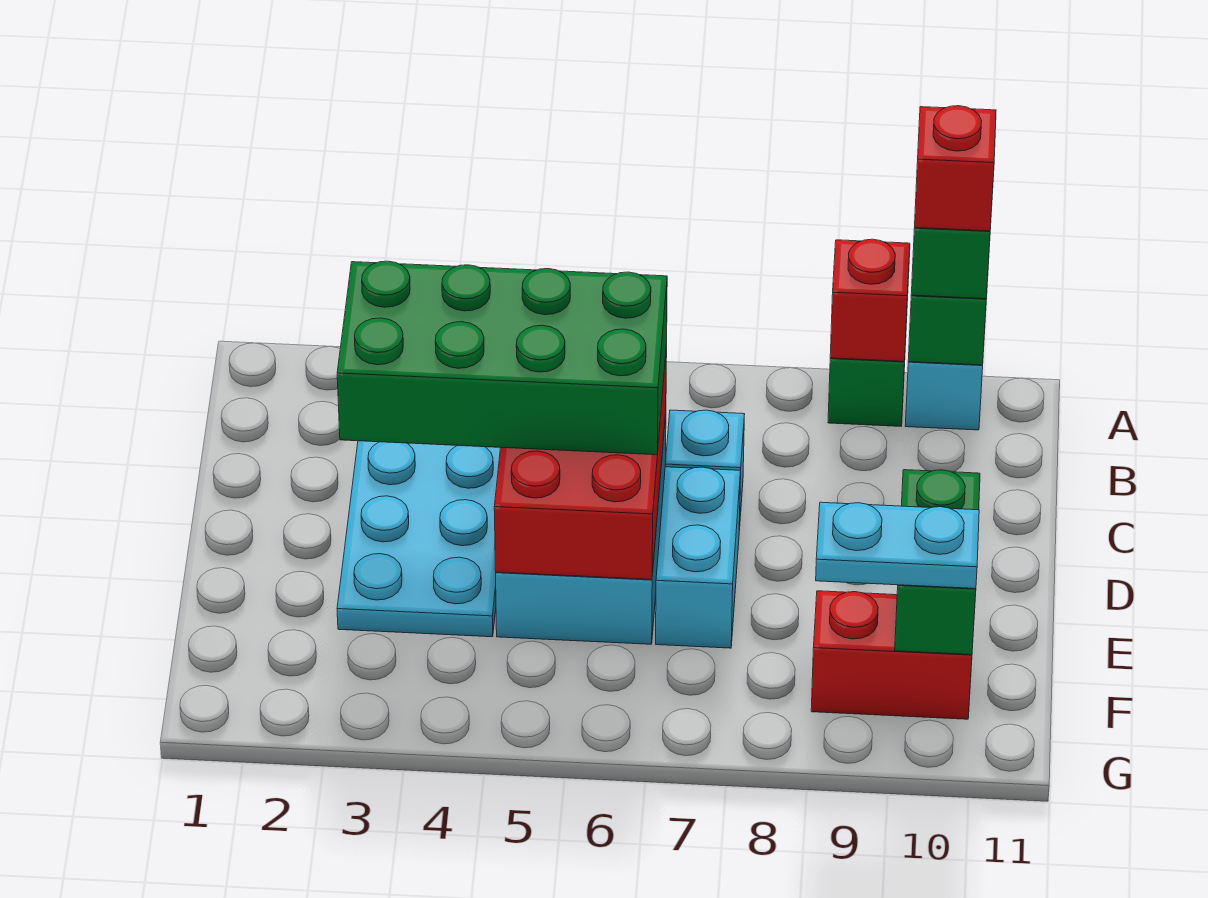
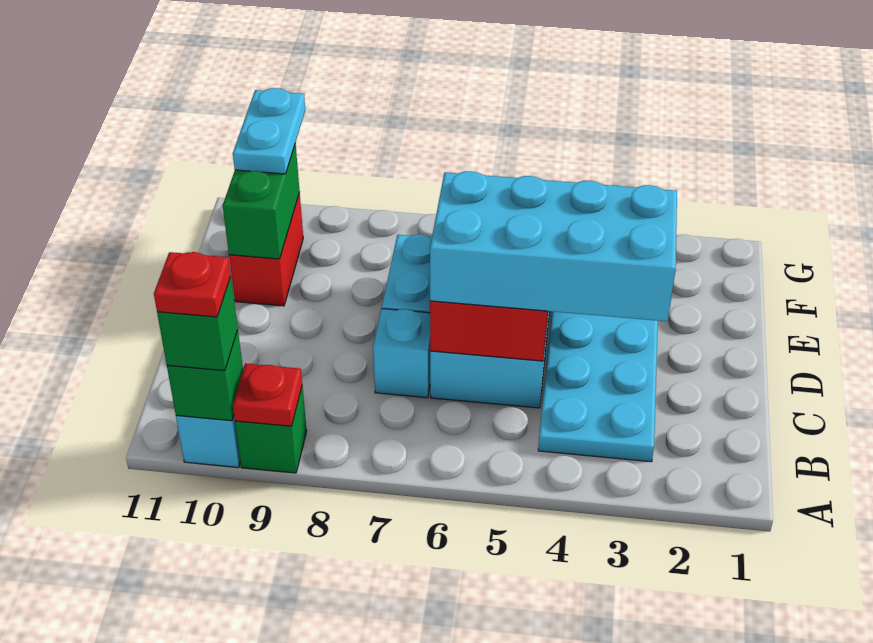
red 1x1 brick [830,239,910,361] -> red 1x1 plate [233,363,302,426]
red 1x1 brick [915,106,996,231] -> red 1x1 plate [154,252,231,317]
green 2x4 brick [337,261,667,455] -> cyan 2x4 brick [430,171,677,321]
red 1x2 brick [811,591,972,719] -> red 1x2 brick turned to [229,193,303,306]
cyan 1x2 plate [816,502,979,589] -> cyan 1x2 plate turned to [233,88,305,174]

